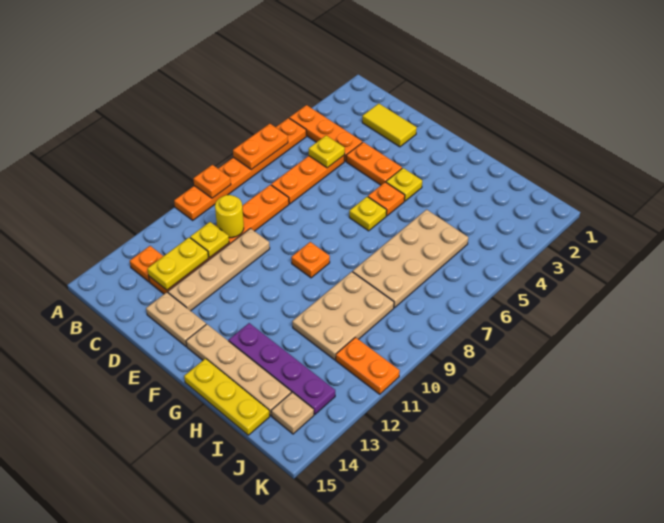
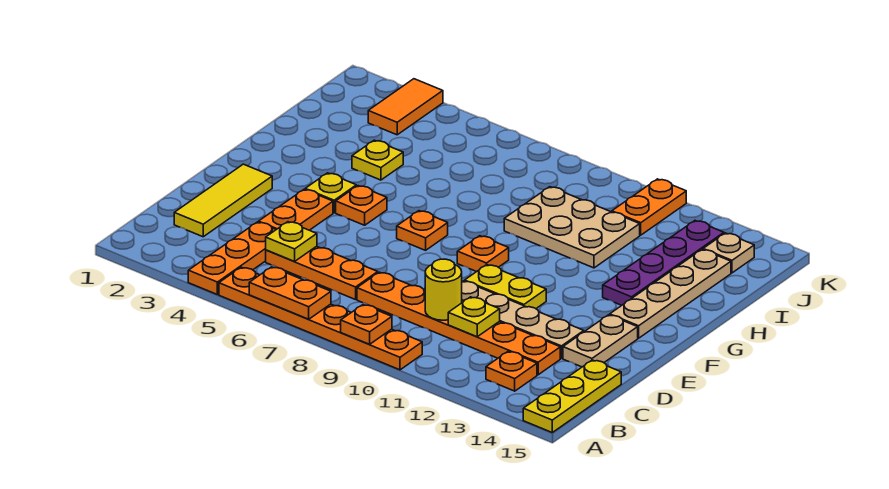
yellow 1x2 tile [362,104,417,147] -> yellow 1x3 tile [174,164,272,237]
yellow 1x2 plate [147,237,209,290] -> yellow 1x2 plate moved to [465,265,546,308]
yellow 1x1 plate [349,197,387,231] -> yellow 1x1 plate moved to [352,140,403,180]
none -> orange 1x1 plate [397,211,448,250]
yellow 1x3 plate [184,359,270,435] -> yellow 1x3 plate moved to [523,360,621,432]
tan 2x4 plate [353,210,468,308] -> none
none -> orange 1x2 tile [368,79,443,135]

